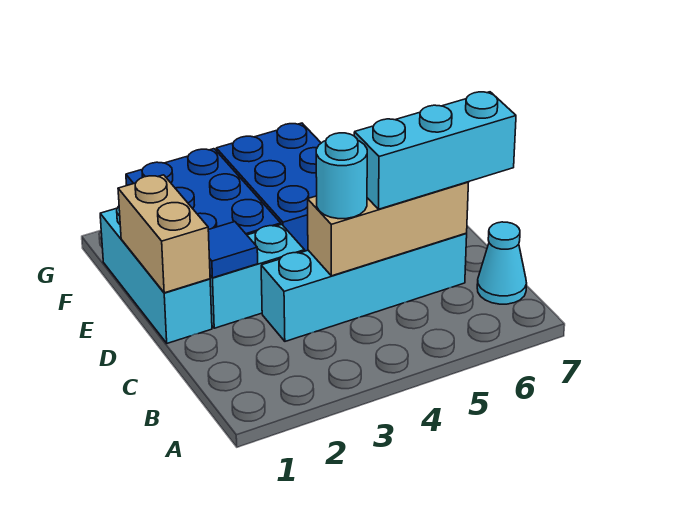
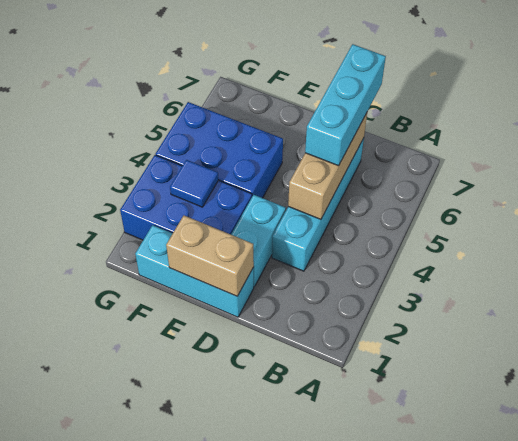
cyan 1x1 cone [477,222,527,304] -> none
cyan 1x1 round brick [316,133,367,219] -> none
blue 1x1 tile [208,222,258,278] -> blue 1x1 tile moved to [170,160,219,207]

